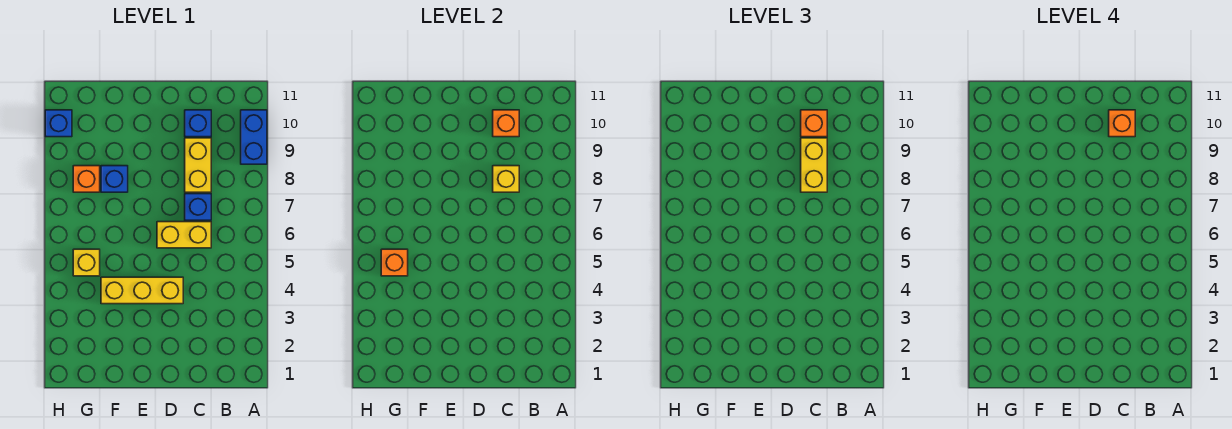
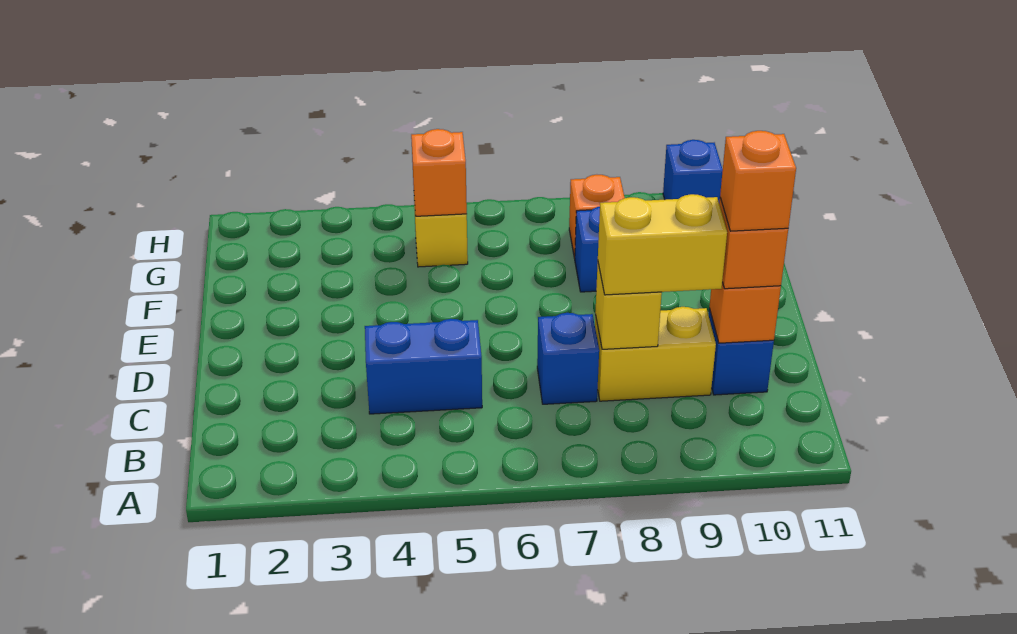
blue 1x2 brick [241,110,267,164] -> blue 1x2 brick moved to [365,319,482,414]
yellow 1x2 brick [157,222,211,248] -> none
yellow 1x3 brick [101,277,183,304] -> none

